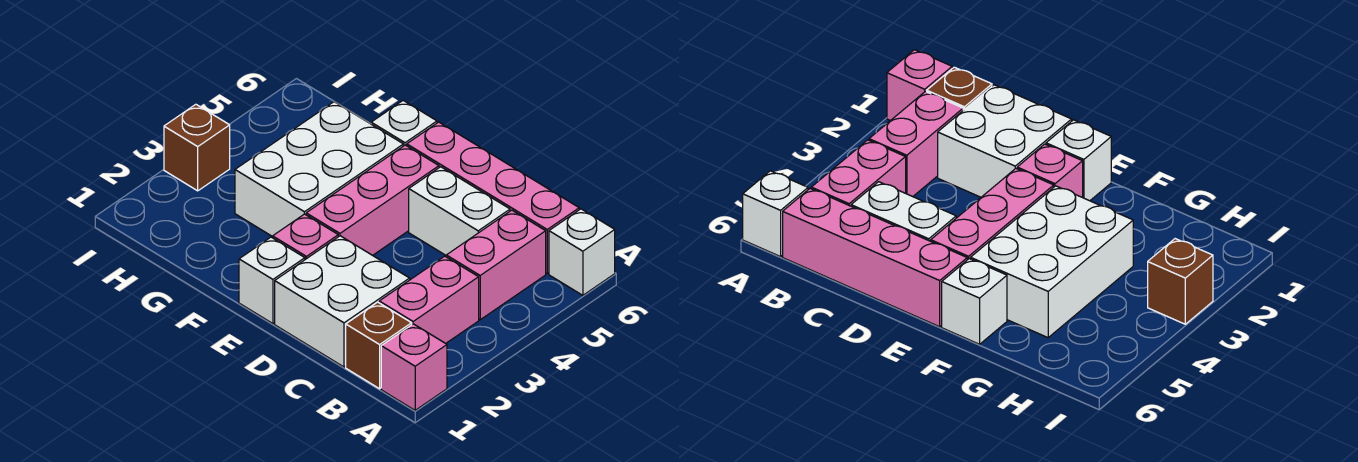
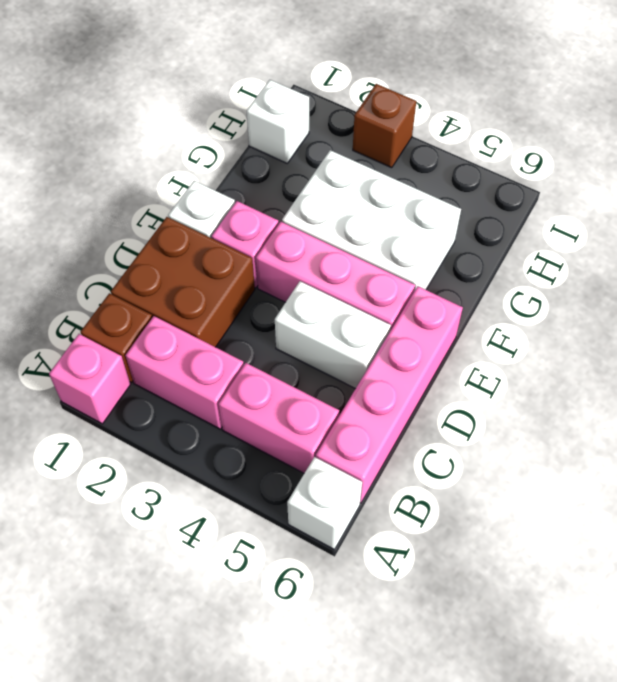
white 2x2 brick [275,236,410,367] -> brown 2x2 brick [111,217,255,347]
white 1x2 brick [409,167,510,255] -> white 1x2 brick turned to [275,281,391,389]
white 1x1 brick [371,101,437,146] -> white 1x1 brick moved to [247,80,309,163]

